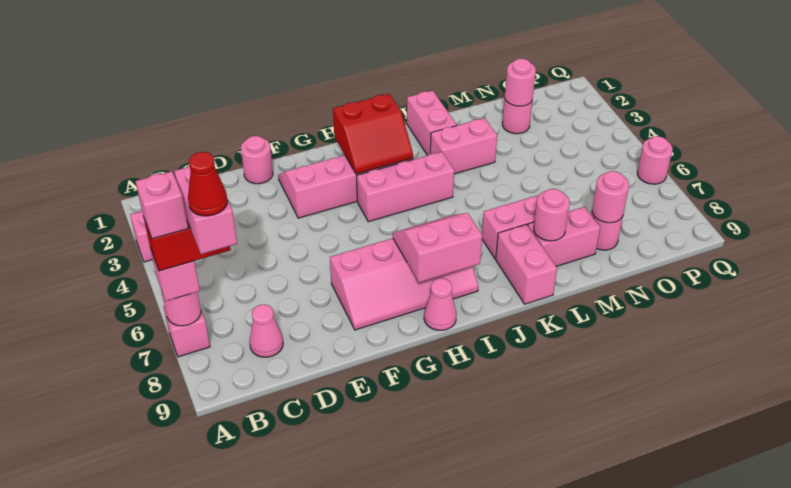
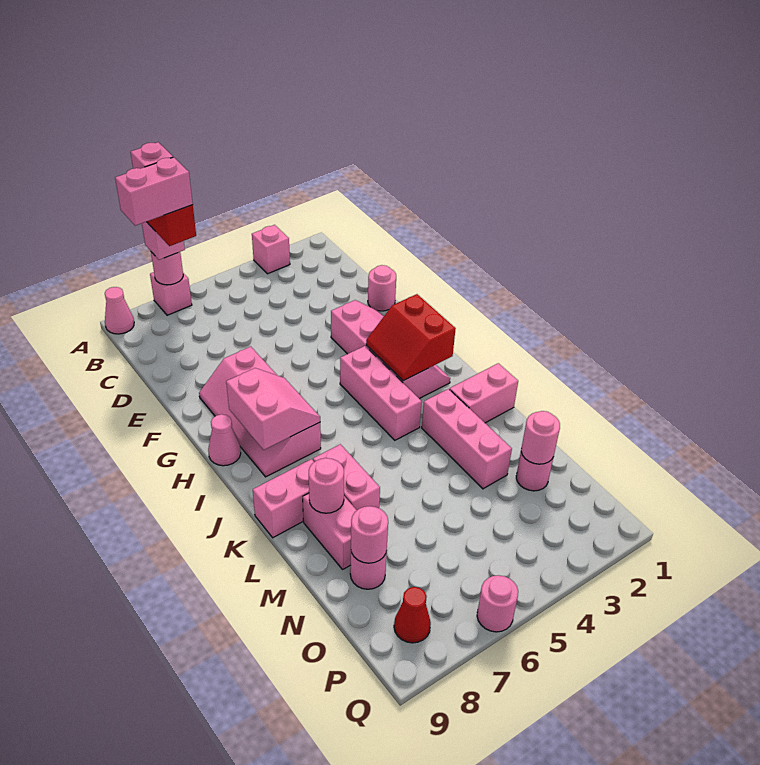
red 1x1 cone [188,152,228,216] -> red 1x1 cone moved to [394,587,431,643]
pink 1x1 cone [249,304,283,357] -> pink 1x1 cone moved to [105,287,134,334]
pink 1x2 brick [430,118,497,174] -> pink 1x3 brick [422,389,512,489]

